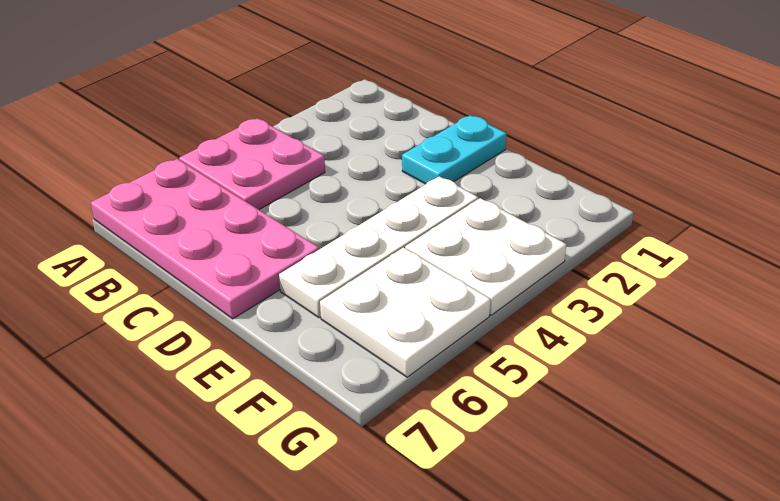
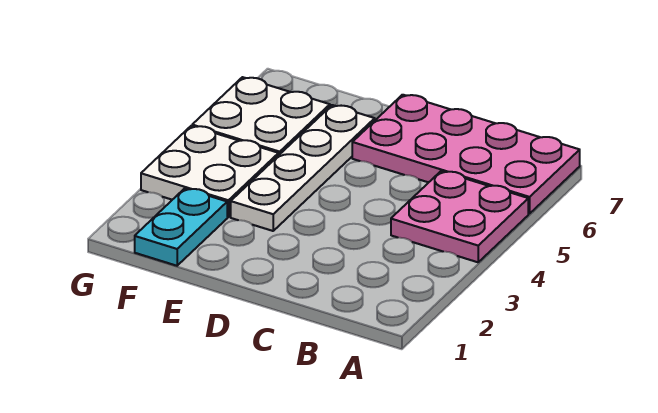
cyan 1x2 plate [402,115,507,184] -> cyan 1x2 plate moved to [135,188,227,266]

